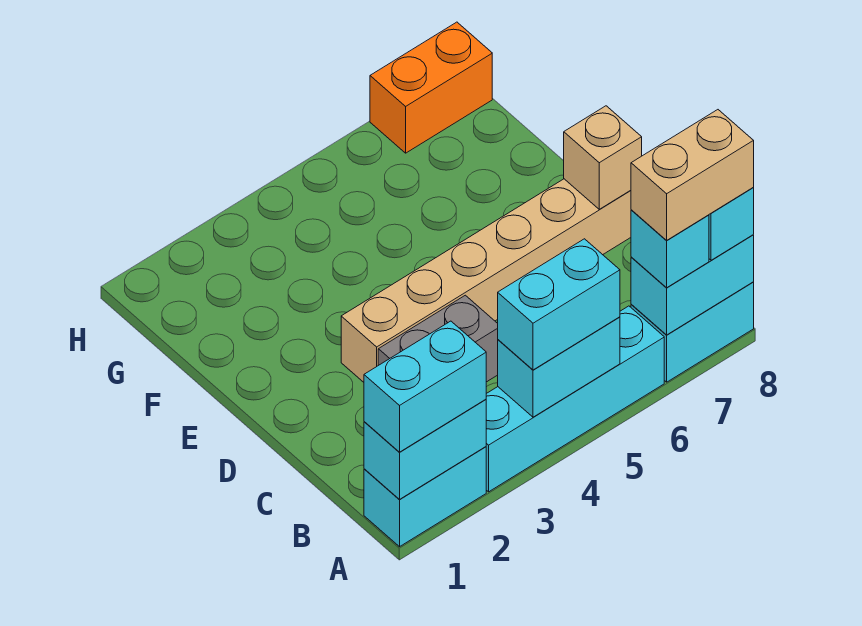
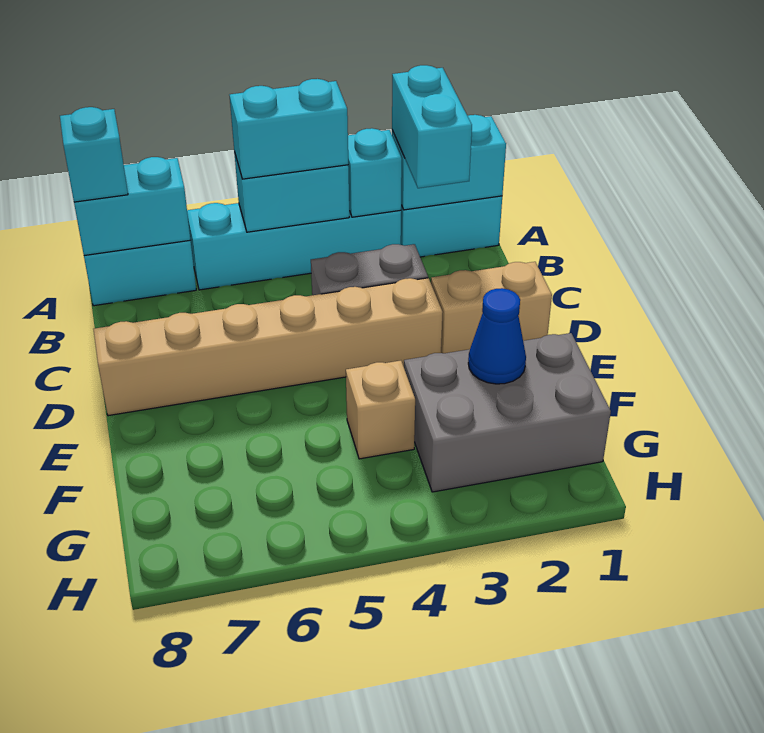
cyan 1x2 brick [364,321,486,452] -> cyan 1x2 brick turned to [392,65,472,188]
cyan 1x1 brick [631,210,709,288] -> cyan 1x1 brick moved to [348,128,402,217]
tan 1x2 brick [631,110,754,241] -> tan 1x2 brick moved to [431,262,552,353]
tan 1x1 brick [564,106,642,209] -> tan 1x1 brick moved to [346,361,415,459]
none -> grey 2x3 brick [404,333,611,492]
none -> blue 1x1 cone [468,288,526,384]
orange 1x2 brick [370,22,492,153] -> none

